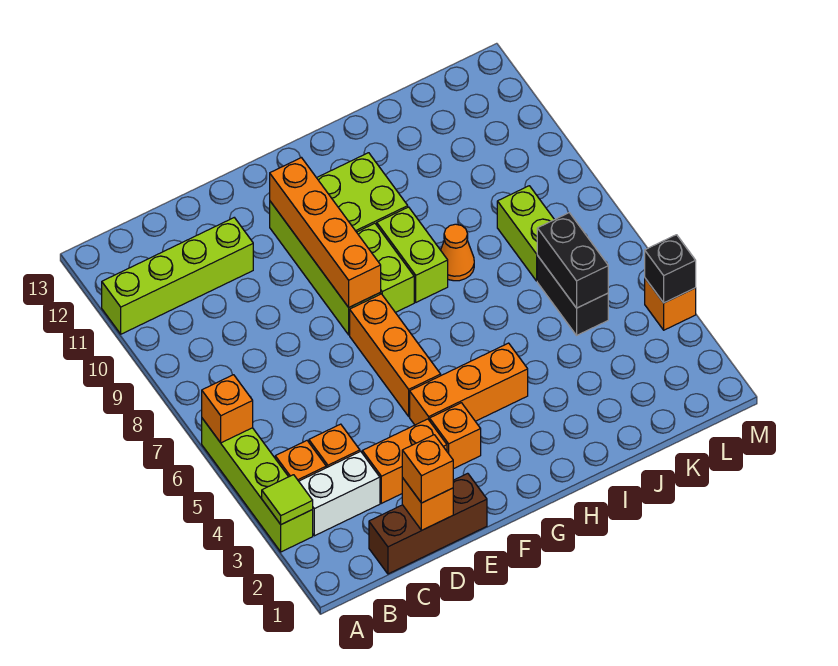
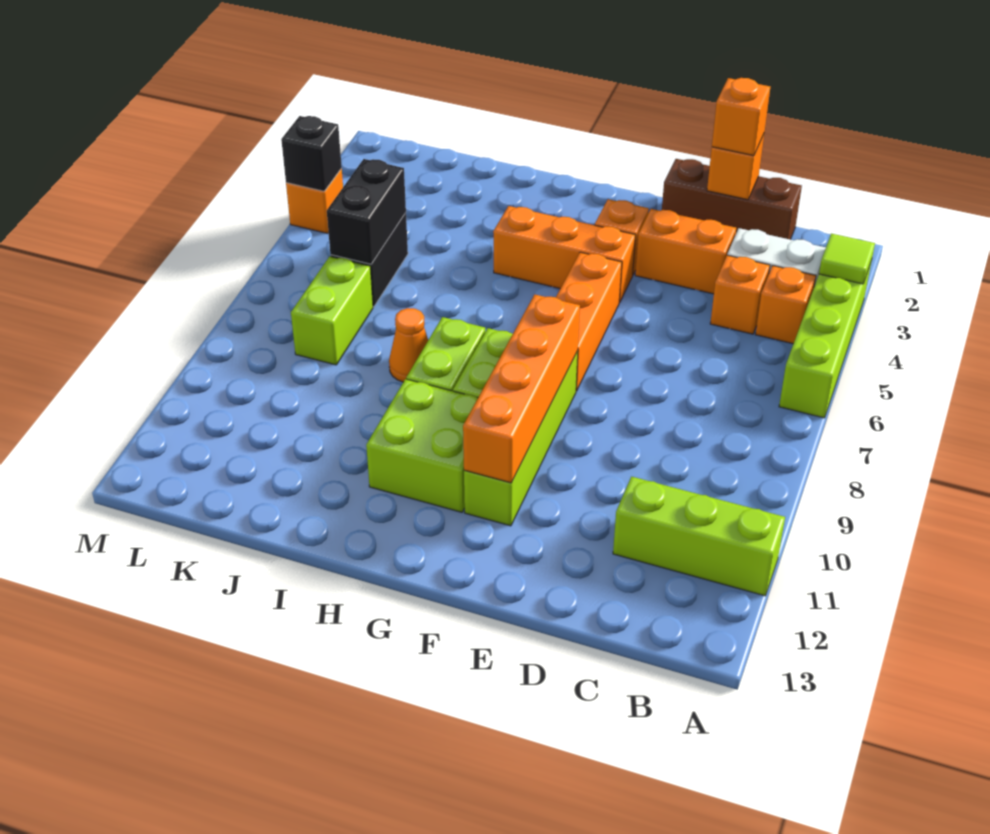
orange 1x1 brick [202,375,253,443] -> none
lime 1x4 brick [102,218,253,334] -> lime 1x3 brick [613,477,785,596]

